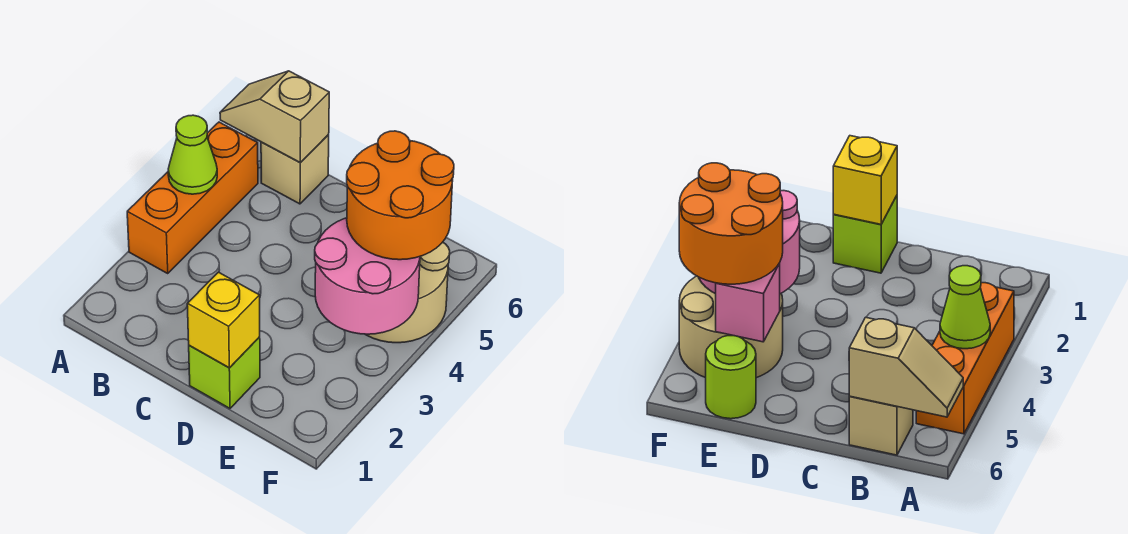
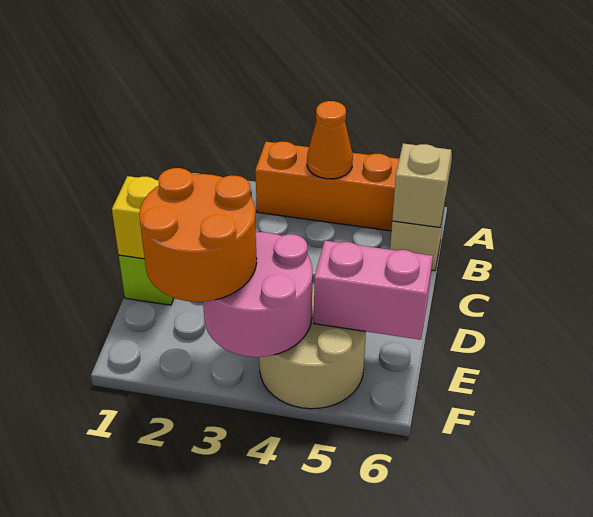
lime 1x1 cone [168,115,217,194] -> orange 1x1 cone [307,101,353,179]
orange 2x2 round brick [347,131,454,260] -> orange 2x2 round brick moved to [139,168,257,302]
pink 1x1 brick [716,264,780,342] -> pink 1x2 brick [314,241,433,340]
lime 1x1 round brick [706,336,756,419] -> none

